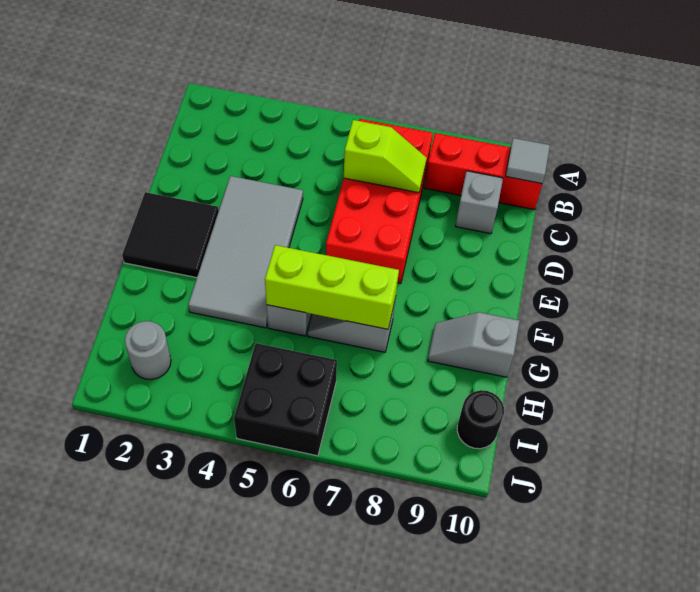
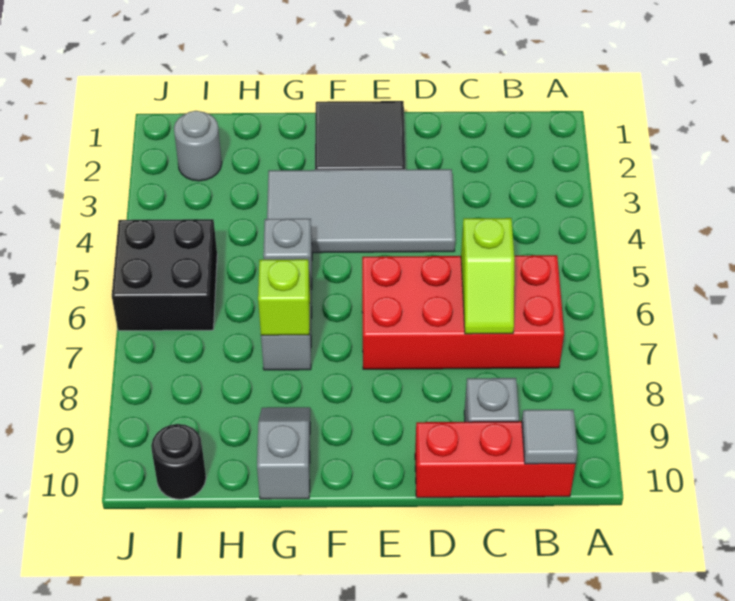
red 1x3 brick [425,133,542,210] -> red 1x3 brick turned to [415,421,575,498]
lime 1x3 brick [265,245,399,329] -> lime 1x1 brick [258,259,310,335]

